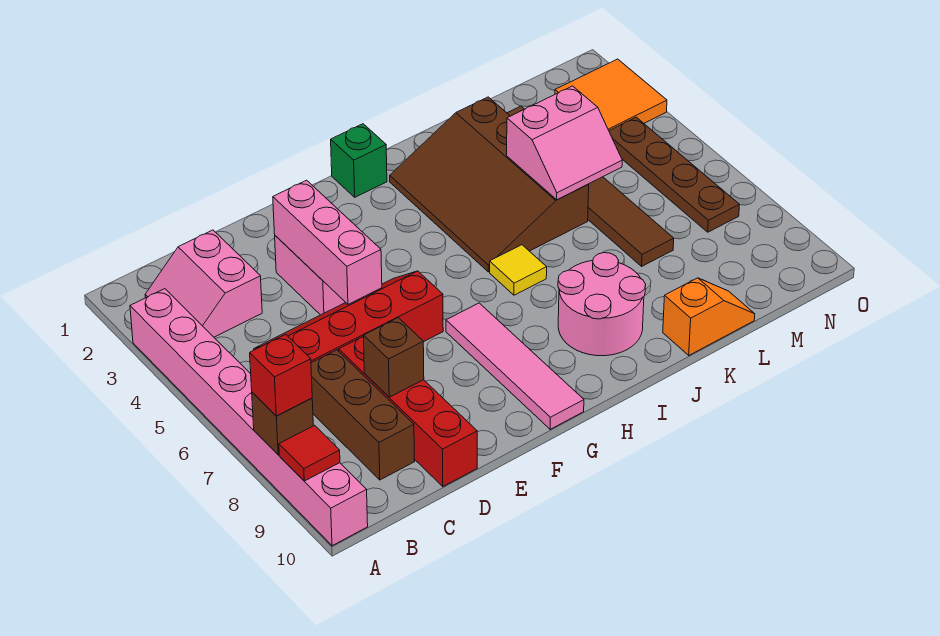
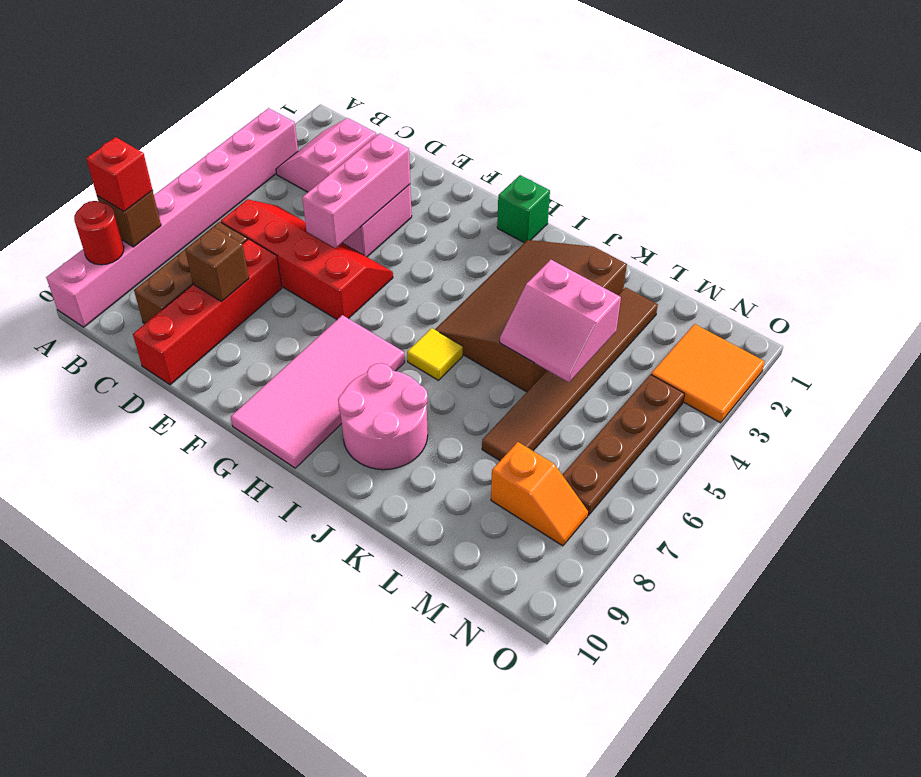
red 1x1 tile [279,425,340,481] -> red 1x1 round brick [74,201,124,265]
pink 1x4 tile [446,303,584,429] -> pink 2x4 tile [231,315,405,468]
orange 1x2 slope [663,278,755,355] -> orange 1x2 slope moved to [491,442,588,546]

